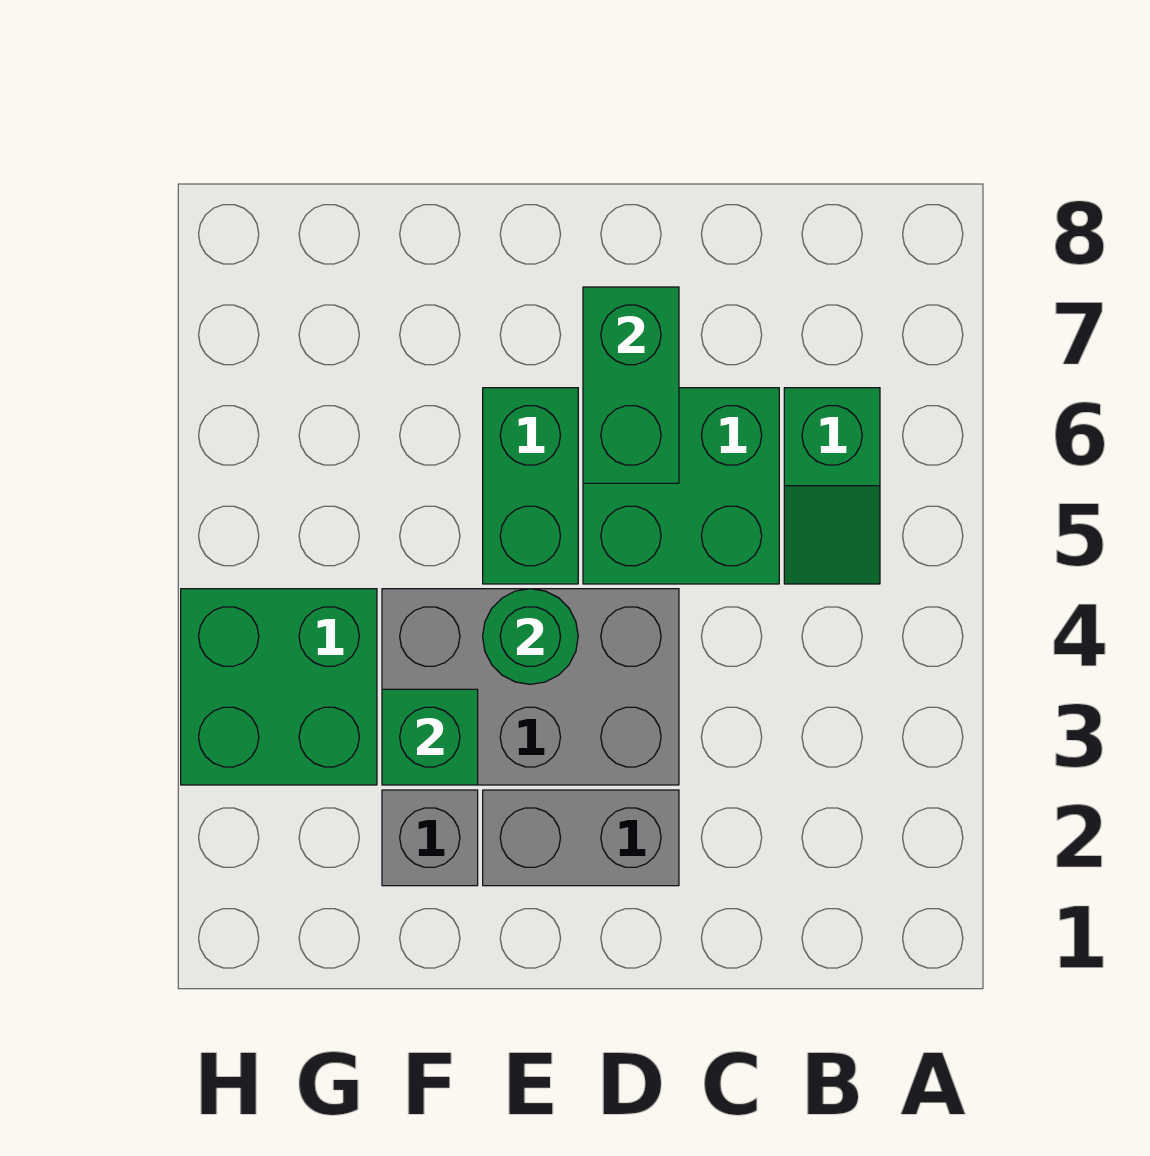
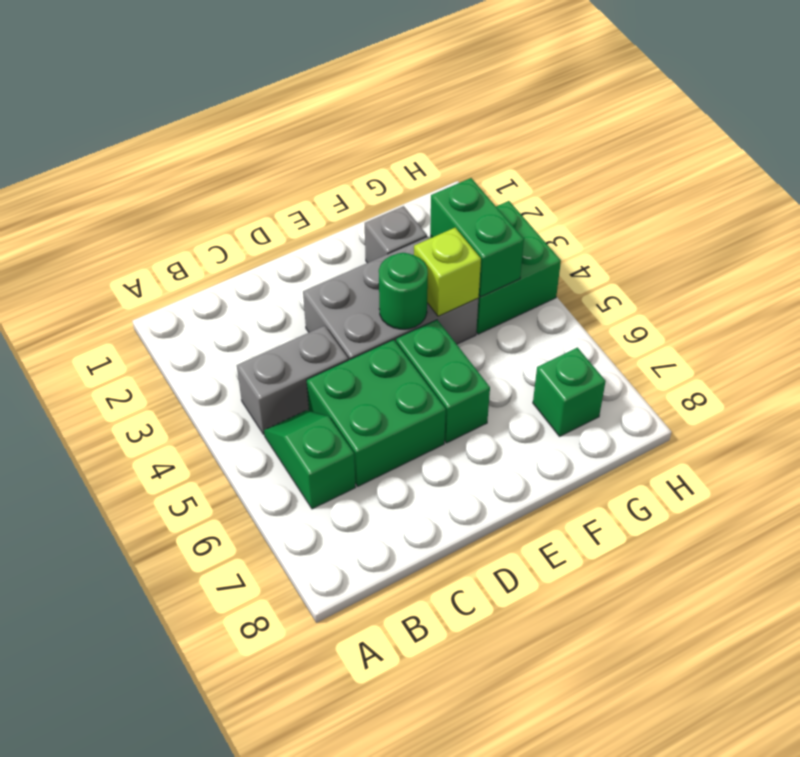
grey 1x2 brick [483,790,679,886] -> grey 1x2 brick moved to [237,326,348,434]
green 1x2 brick [583,287,679,483] -> green 1x2 brick moved to [430,178,524,297]
green 1x1 brick [382,689,478,785] -> green 1x1 brick moved to [533,348,606,436]
none -> lime 1x1 brick [414,228,481,316]

